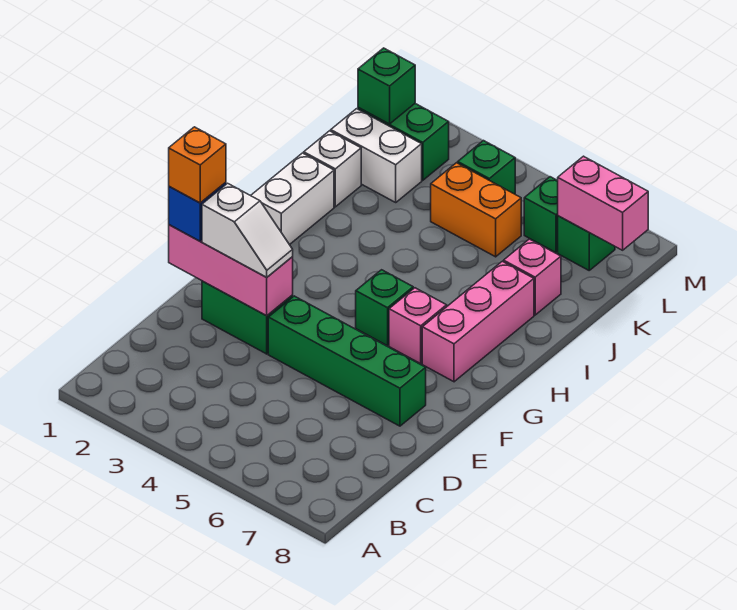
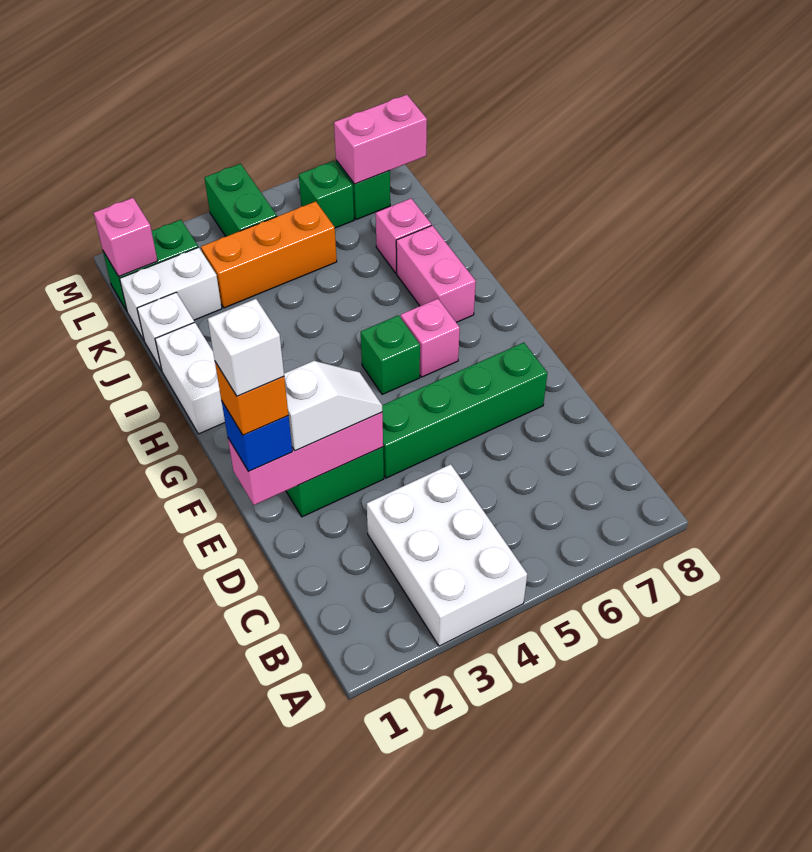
none -> white 2x3 brick [367,464,527,646]
none -> white 1x1 brick [208,299,284,396]
pink 1x3 brick [422,261,534,382] -> pink 1x2 brick [396,225,476,322]
orange 1x2 brick [431,163,521,257] -> orange 1x3 brick [201,201,337,308]
green 1x1 brick [358,48,415,124] -> pink 1x1 brick [94,198,157,277]
green 1x1 brick [458,140,515,194] -> green 1x2 brick [205,164,277,237]

